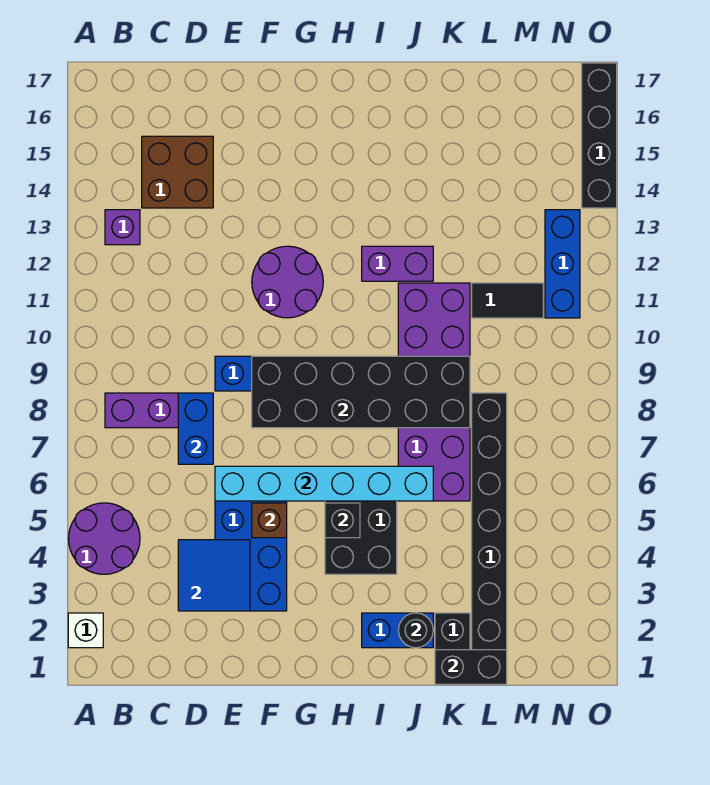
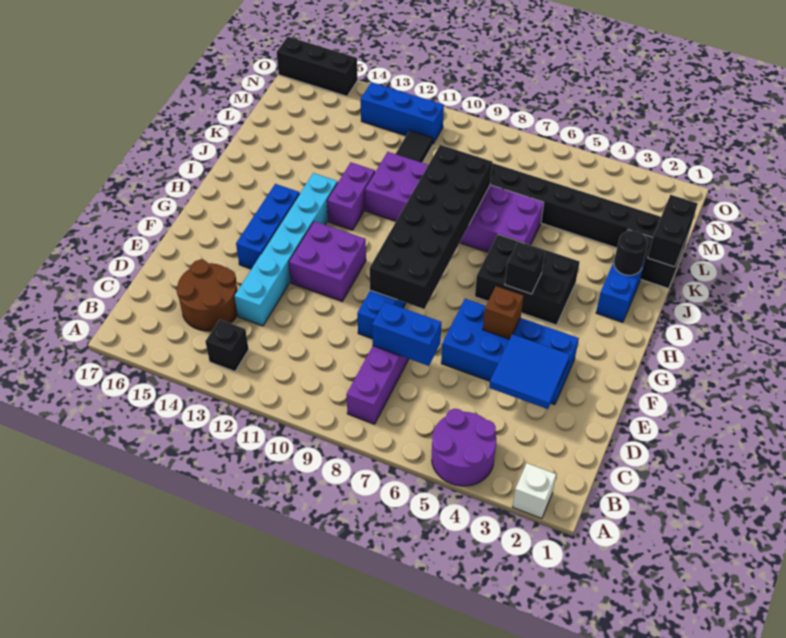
purple 1x1 brick [105,210,140,245] -> black 1x1 brick [205,319,249,371]
brown 2x2 brick [142,136,213,208] -> brown 2x2 round brick [176,260,238,331]
cyan 1x6 brick [215,466,433,501] -> cyan 1x6 brick moved to [235,173,338,326]
purple 2x2 round brick [252,246,323,318] -> purple 2x2 brick [289,221,366,301]
none -> blue 1x3 brick [236,184,300,269]
black 1x4 brick [582,63,617,208] -> black 1x3 brick [276,37,358,96]

